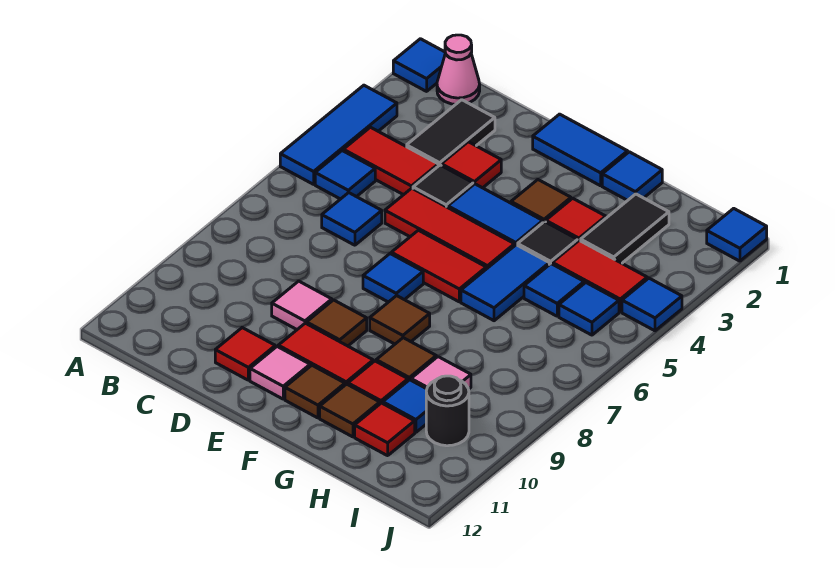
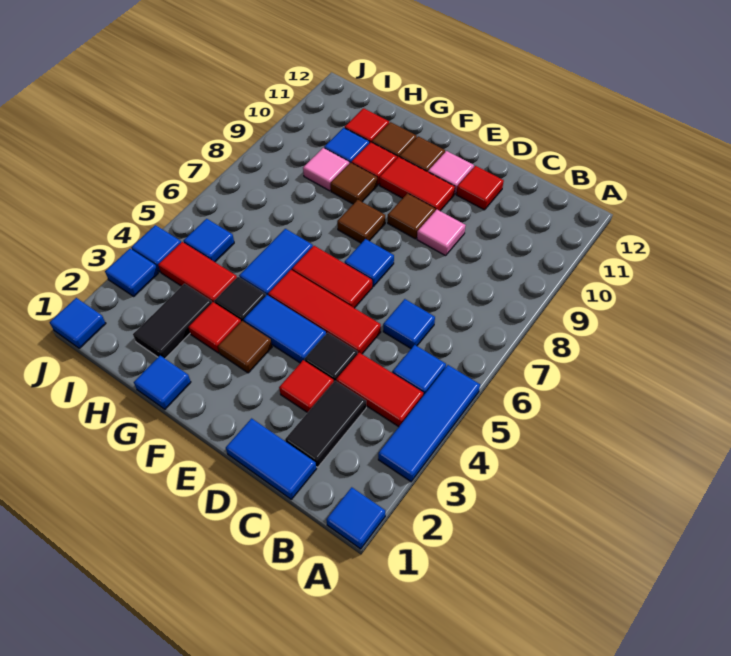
pink 1x1 cone [437,35,480,104] -> none
blue 1x2 tile [533,114,628,186] -> blue 1x2 tile moved to [226,418,316,499]
blue 1x1 tile [524,264,584,316] -> blue 1x1 tile moved to [105,249,158,296]
black 1x1 round brick [426,376,469,446] -> none

